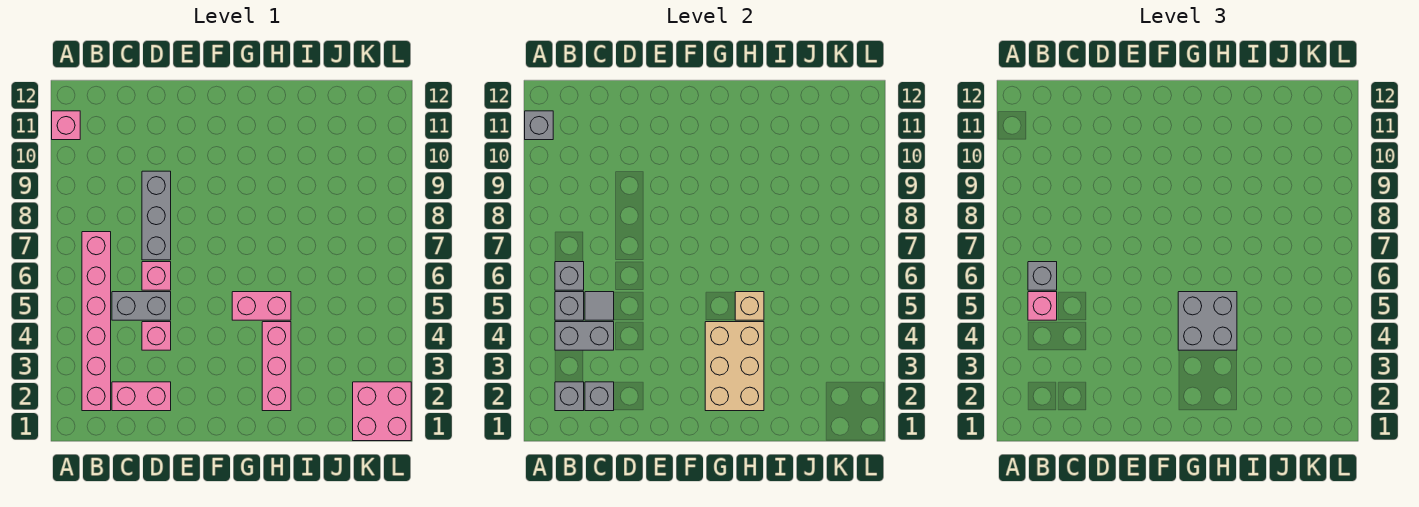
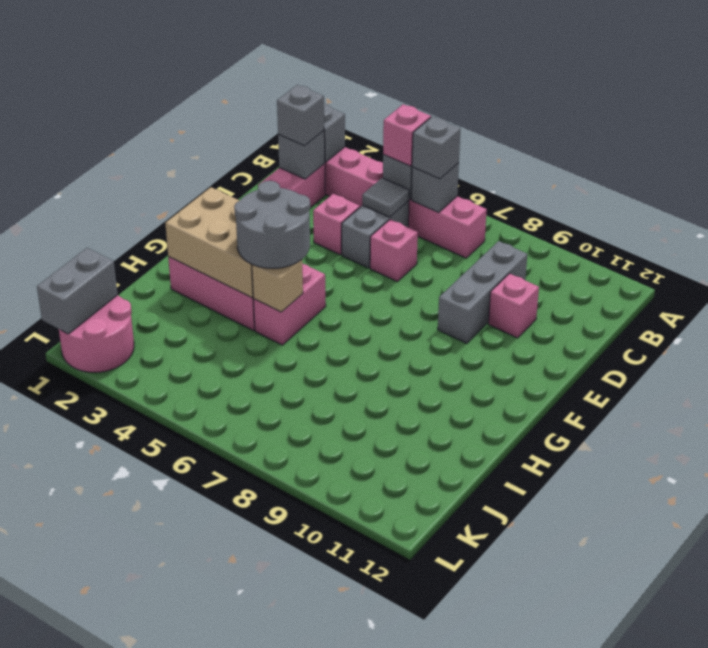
pink 1x1 brick [52,111,80,140] -> pink 1x1 brick moved to [488,273,539,338]
grey 1x1 brick [525,111,553,140] -> grey 1x1 brick moved to [277,85,324,146]
grey 1x2 brick [555,322,614,350] -> grey 1x2 brick moved to [37,248,118,334]
grey 1x3 brick [142,171,171,260] -> grey 1x3 brick turned to [438,241,527,343]
grey 2x2 brick [1178,292,1237,350] -> grey 2x2 round brick [234,181,310,268]
pink 2x2 brick [353,382,411,441] -> pink 2x2 round brick [59,295,134,373]

